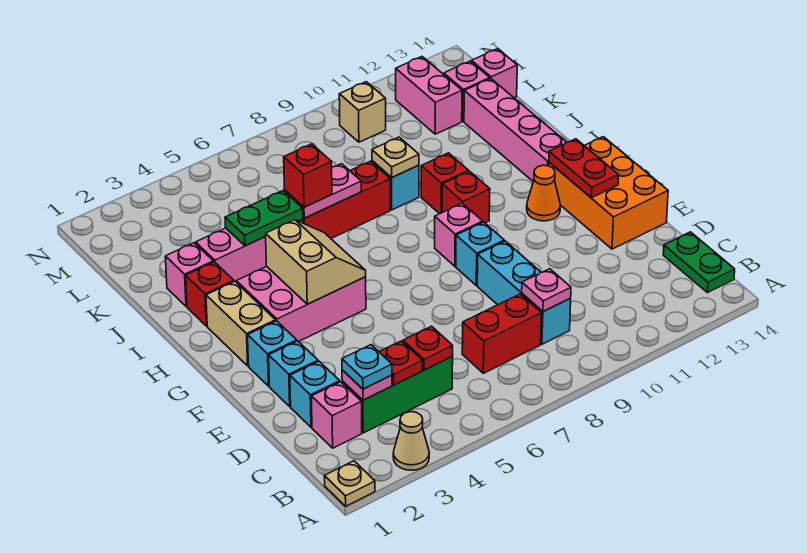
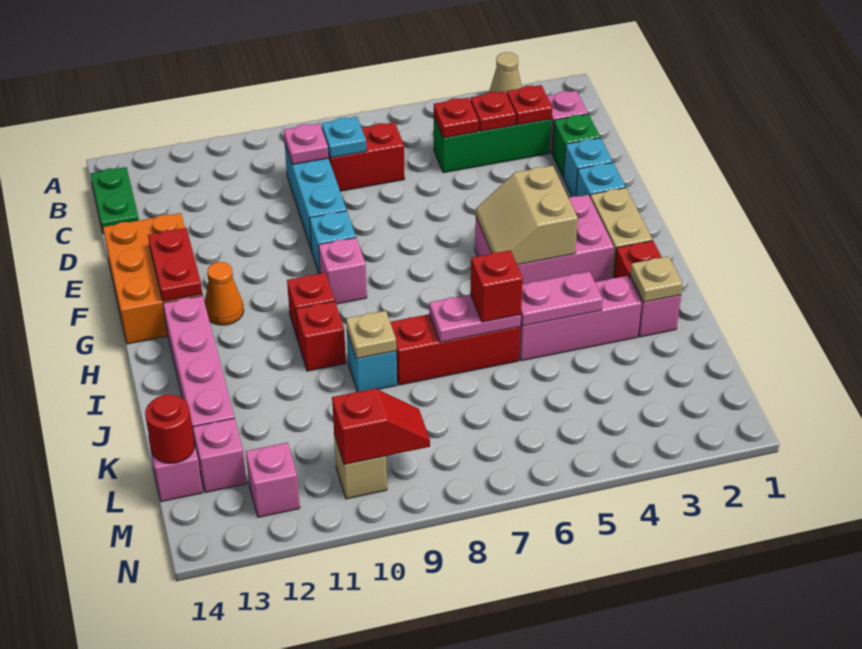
tan 1x1 plate [324,461,375,506] -> tan 1x1 plate moved to [630,256,683,302]
pink 1x1 plate [342,370,392,400] -> red 1x1 plate [507,85,552,125]
cyan 1x1 plate [342,345,392,389] -> cyan 1x1 plate moved to [322,117,366,158]
cyan 1x1 brick [290,361,340,427] -> green 1x1 brick [552,114,600,177]
green 1x2 plate [225,191,303,246] -> pink 1x2 plate [521,272,603,326]
pink 1x2 brick [396,57,462,134] -> pink 1x1 brick [246,442,300,517]
none -> red 1x1 round brick [145,395,194,464]
none -> red 1x2 slope [332,388,430,464]

